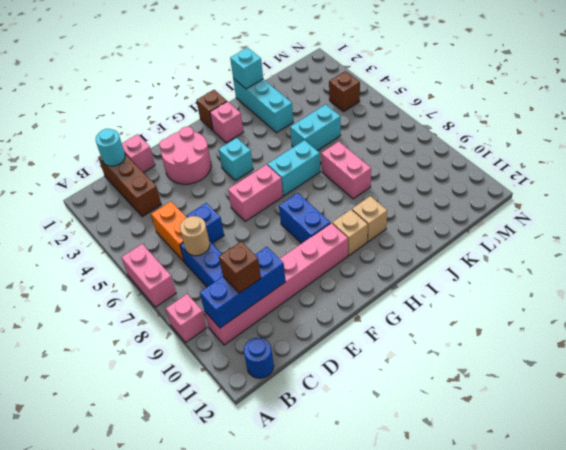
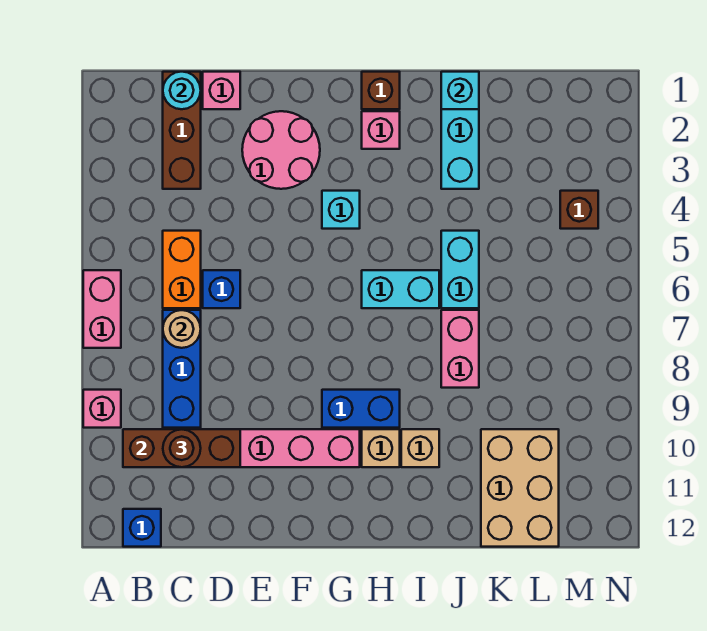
blue 1x3 brick [200,247,286,328] -> brown 1x3 brick [123,429,240,467]
blue 1x1 round brick [244,338,274,378] -> blue 1x1 brick [123,509,161,547]
brown 1x1 brick [219,242,261,293] -> brown 1x1 round brick [163,429,201,467]
pink 1x2 brick [228,165,283,222] -> none
blue 1x2 brick [279,193,331,244] -> blue 1x2 brick turned to [322,390,400,428]
cyan 1x2 brick [290,104,341,151] -> cyan 1x2 brick turned to [441,231,479,308]
none -> tan 2x3 brick [481,429,559,547]

